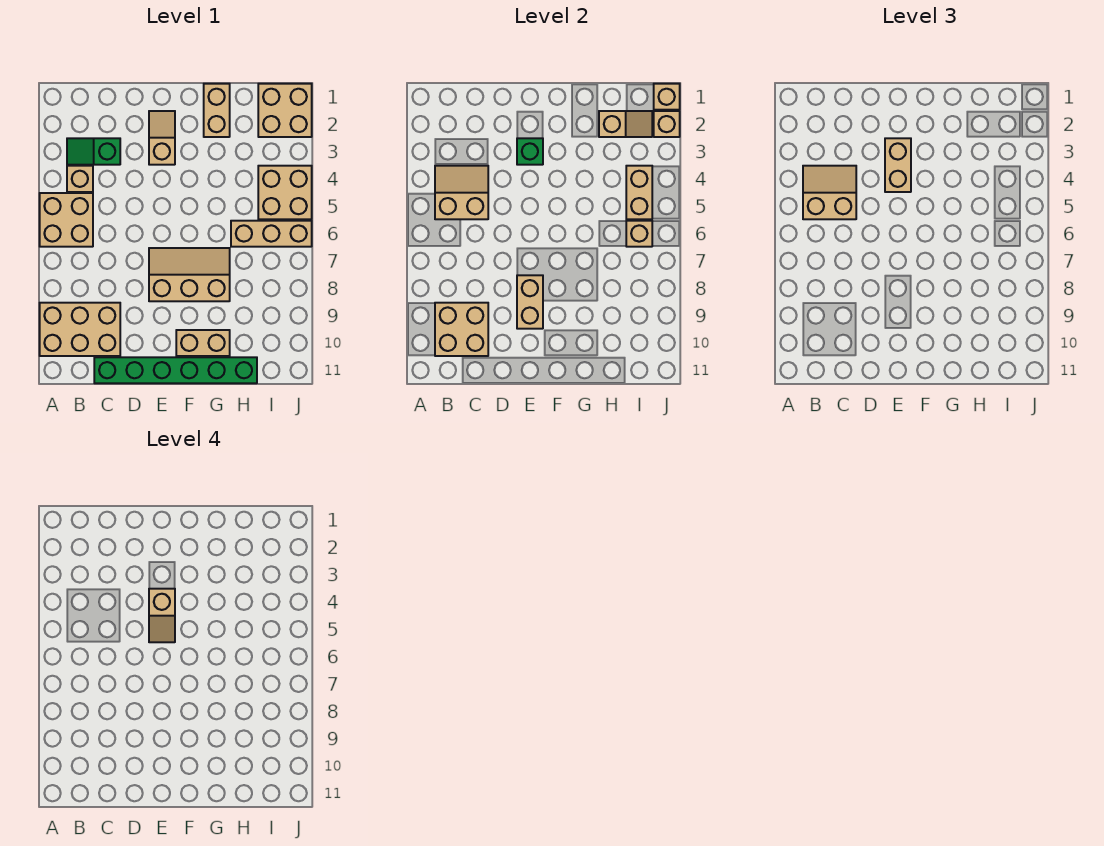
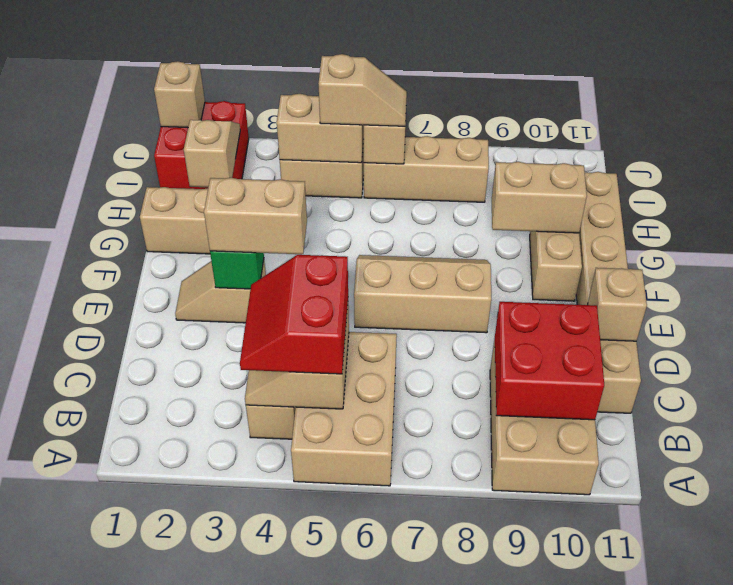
tan 2x2 brick [40,193,93,247] -> tan 2x3 brick [291,332,397,486]
green 1x2 slope [67,138,120,165] -> none
tan 2x2 slope [803,166,856,219] -> red 2x2 slope [240,255,348,374]
tan 2x2 brick [435,303,488,356] -> red 2x2 brick [495,302,604,420]
green 1x6 brick [94,357,257,383] -> tan 1x6 brick [576,172,641,413]
tan 1x2 slope [149,589,175,642] -> tan 1x2 slope moved to [319,54,407,126]
tan 2x3 slope [149,248,230,301] -> tan 2x3 slope turned to [354,255,491,333]
tan 1x2 brick [517,275,543,329] -> tan 1x2 brick moved to [492,162,587,233]
tan 1x3 brick [231,221,312,247] -> tan 1x3 brick turned to [364,136,489,202]
tan 2x2 brick [258,84,312,137] -> red 2x2 brick [154,101,249,189]
tan 1x1 brick [654,111,680,137] -> tan 1x1 brick moved to [588,268,647,341]

